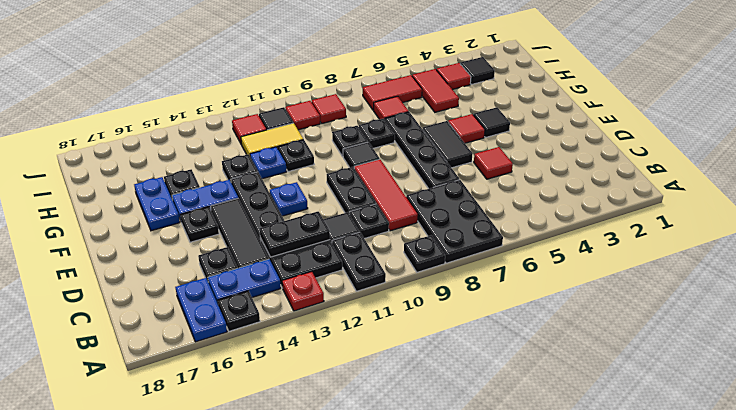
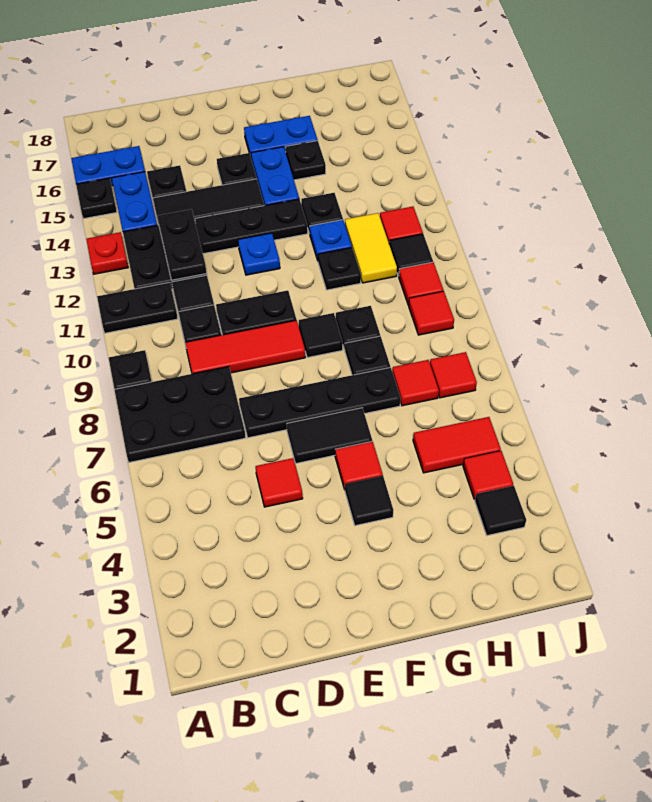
red 1x2 tile [363,75,422,110] -> red 1x1 tile [430,352,477,398]

